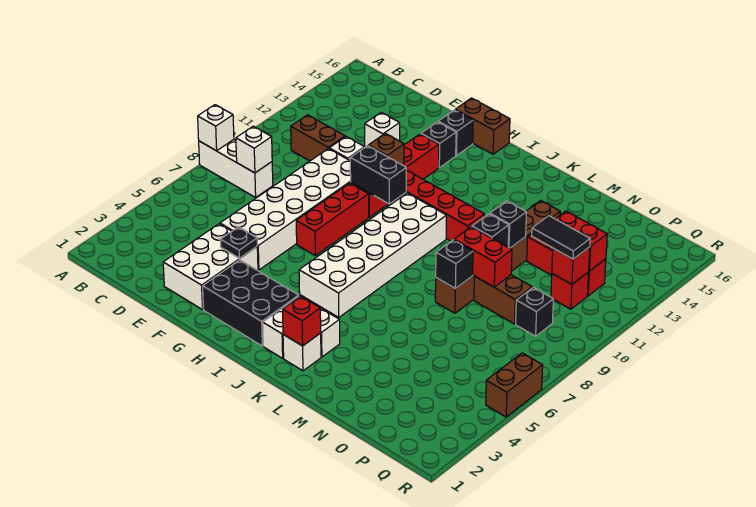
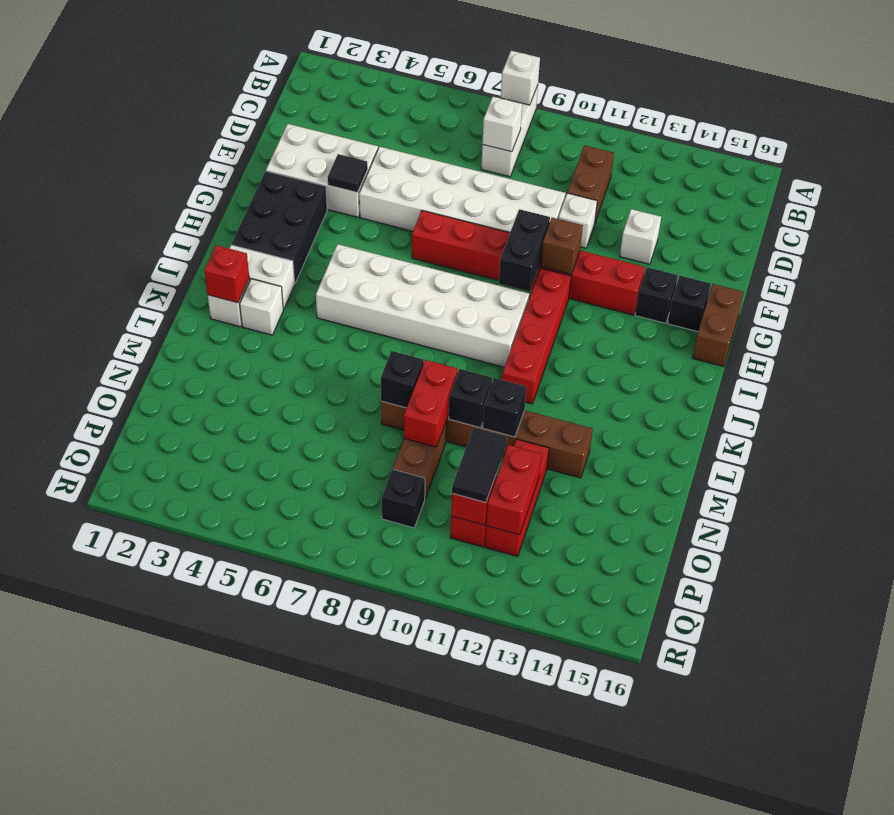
black 1x1 plate [220,227,257,258] -> black 1x1 tile [328,154,368,193]
brown 1x2 brick [486,353,543,417] -> none

